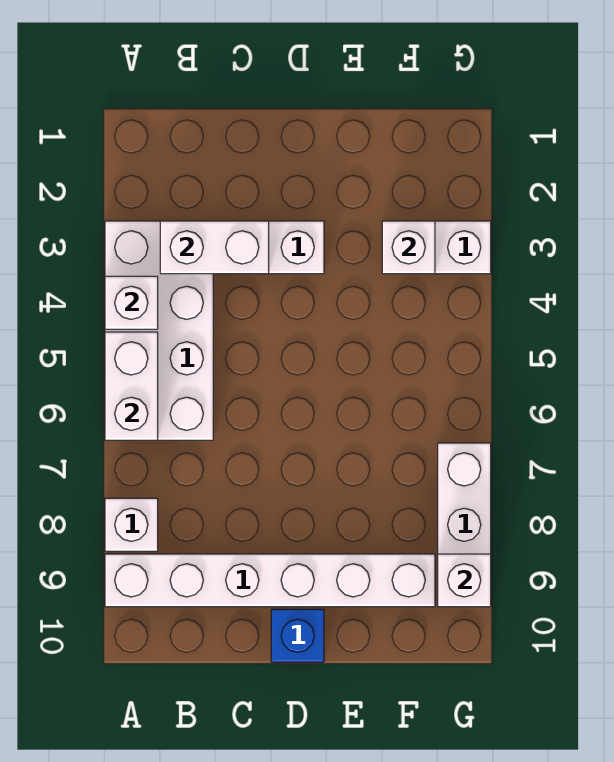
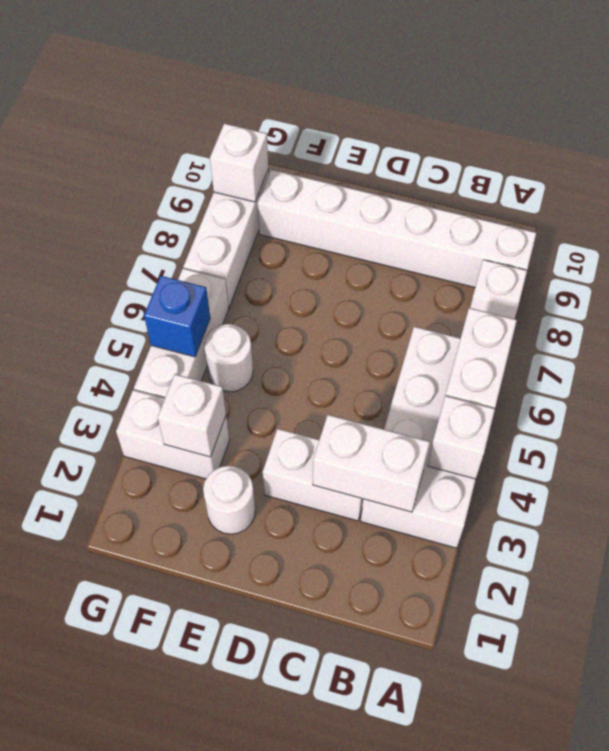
blue 1x1 brick [271,609,324,662] -> blue 1x1 brick moved to [144,276,210,357]
none -> white 1x1 round brick [203,466,255,534]
none -> white 1x1 round brick [204,324,253,392]
none -> white 1x3 brick [134,268,229,398]

